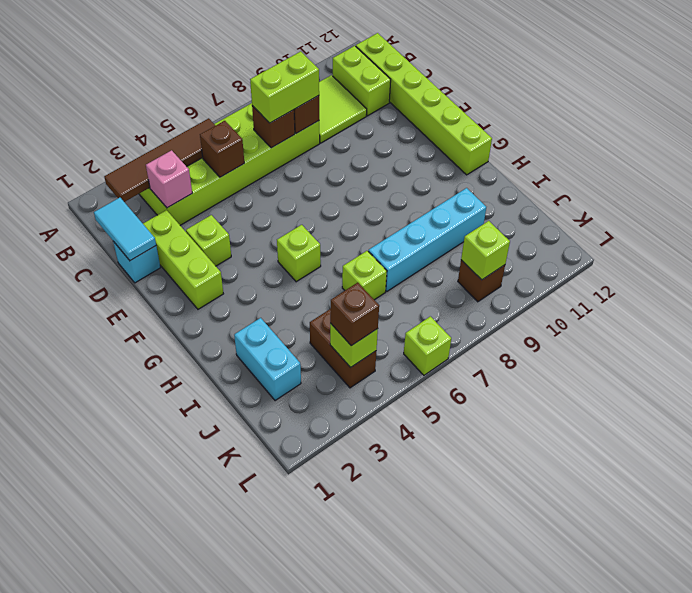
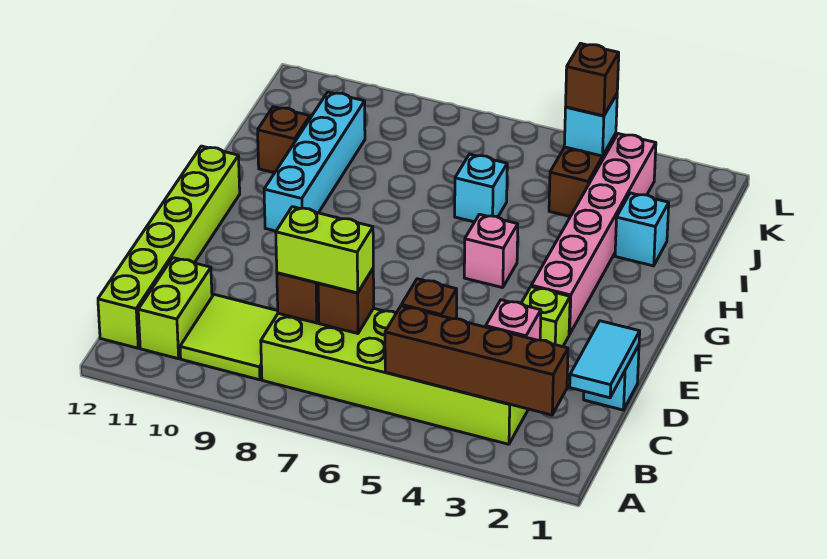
brown 1x4 tile [104,118,216,202] -> brown 1x4 brick [385,306,568,415]
lime 1x3 brick [143,210,223,309] -> none
none -> pink 1x6 brick [531,134,656,335]
lime 1x1 brick [277,225,321,282] -> pink 1x1 brick [464,214,518,288]
cyan 1x2 brick [234,318,301,401] -> cyan 1x1 brick [615,193,669,266]
lime 1x1 brick [342,251,387,300] -> cyan 1x1 brick [455,154,507,222]
cyan 1x4 brick [368,188,486,291] -> cyan 1x4 brick turned to [264,92,365,231]
lime 1x1 brick [330,323,378,367] -> cyan 1x1 brick [564,94,617,156]
brown 1x1 brick [458,260,505,302] -> brown 1x1 brick moved to [258,107,310,173]
lime 1x1 brick [461,221,510,280] -> none
lime 1x1 brick [404,316,451,375] -> none

